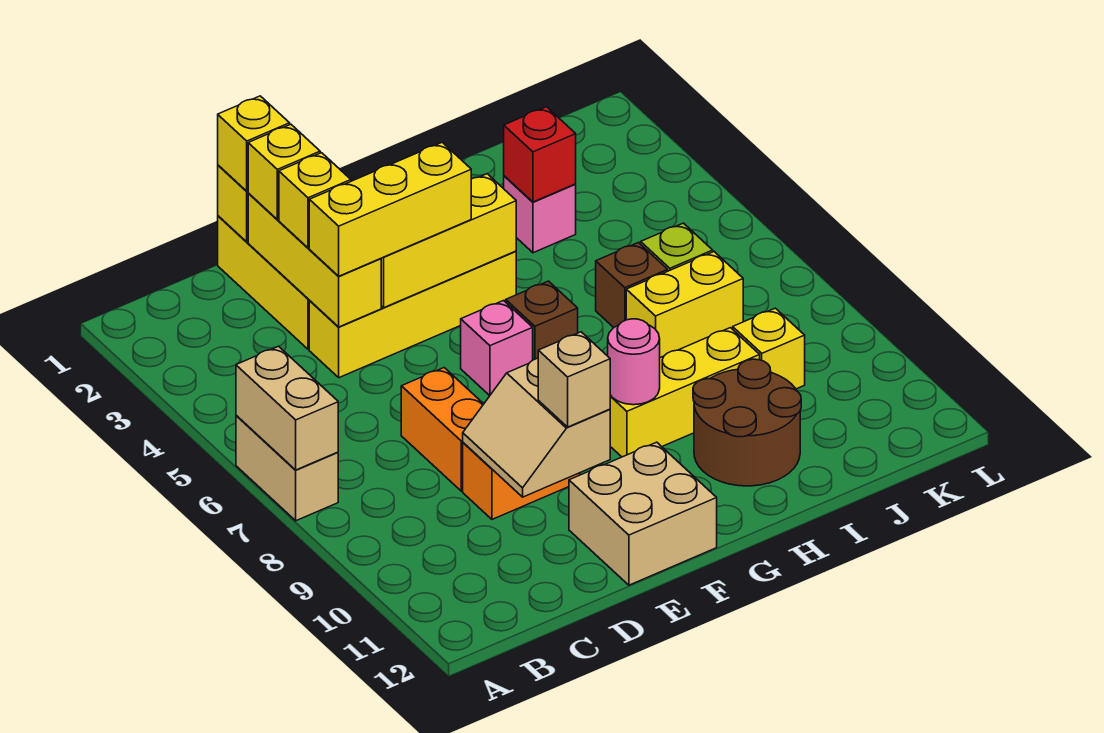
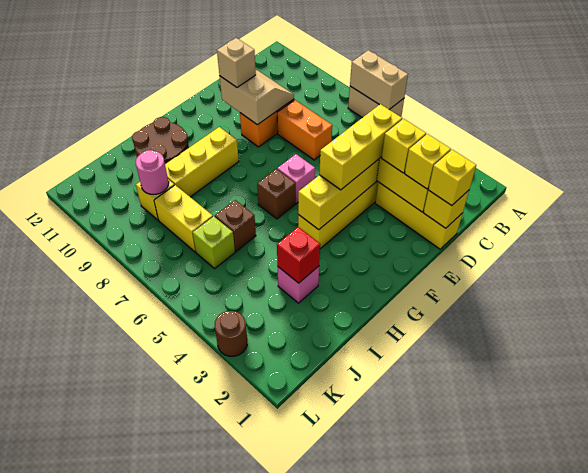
tan 2x2 brick [569,442,717,585] -> none
pink 1x1 round brick [608,319,660,405] -> pink 1x1 round brick moved to [136,150,169,194]
yellow 1x2 brick [626,252,743,358] -> yellow 1x2 brick turned to [154,185,213,252]
none -> brown 1x1 round brick [215,311,247,356]

